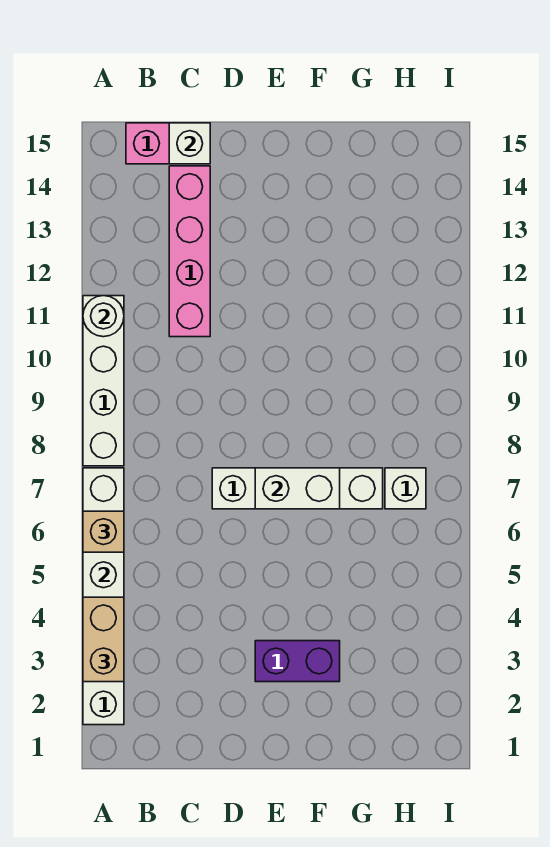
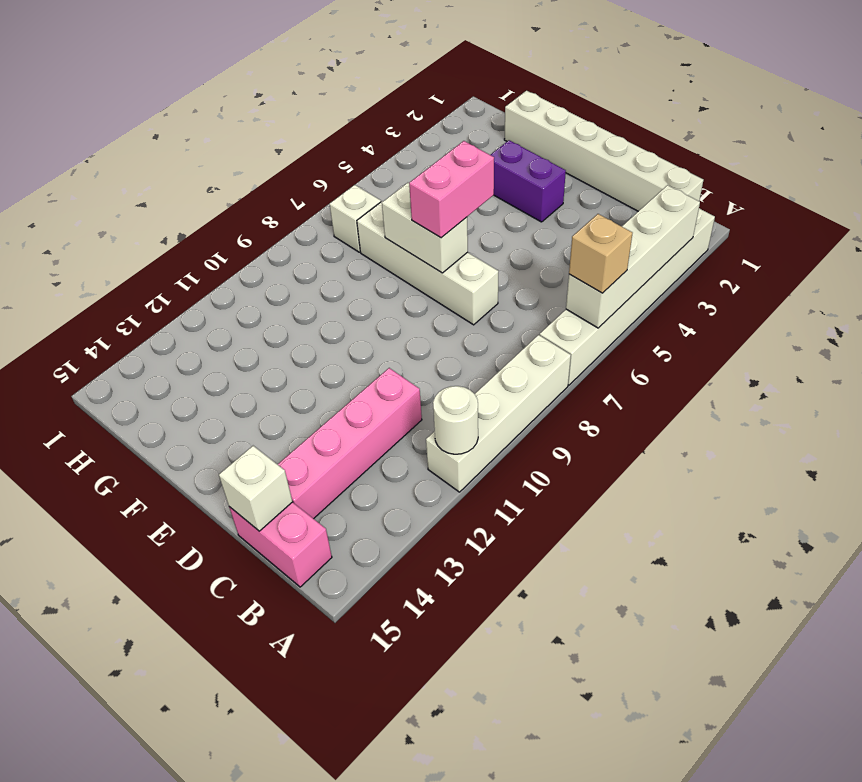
tan 1x2 brick [83,597,124,682] -> none
none -> white 1x6 brick [504,91,704,211]
none -> pink 1x2 brick [409,141,494,238]

